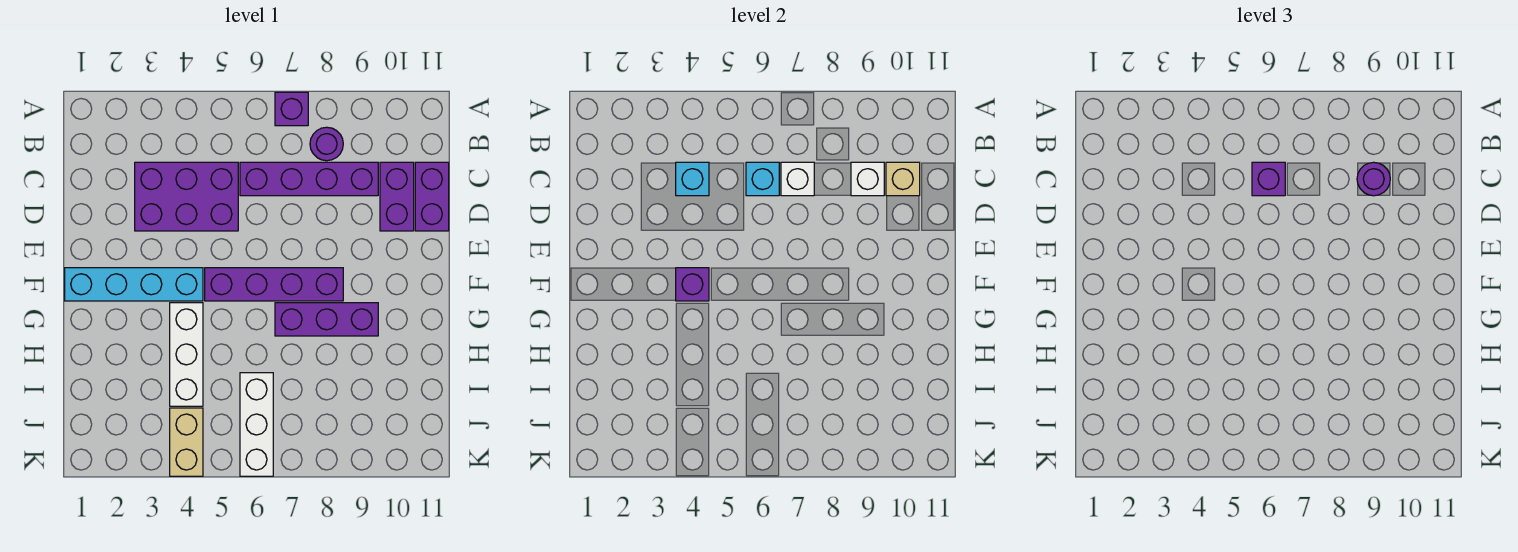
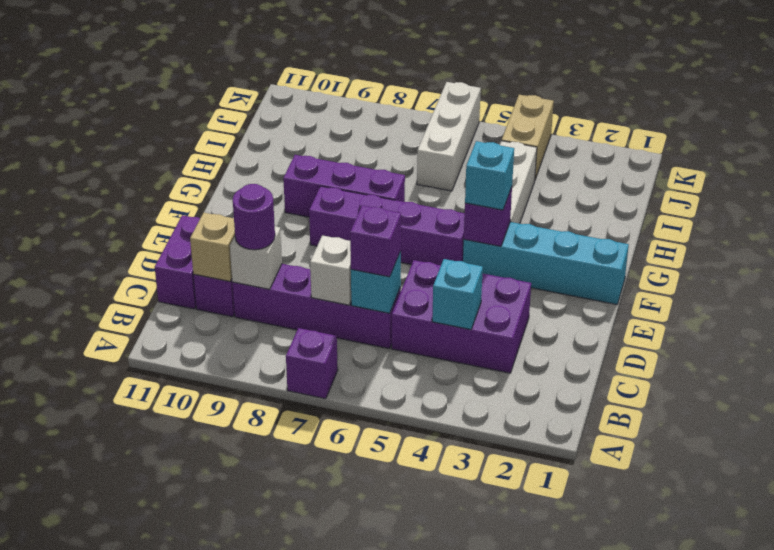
purple 1x1 round brick [310,127,343,161] -> none
none -> cyan 1x1 brick [465,141,514,210]

